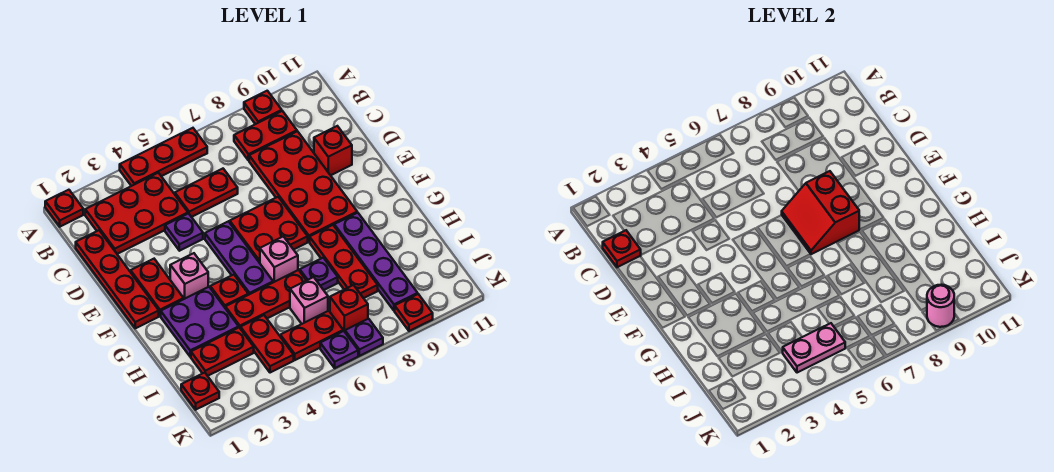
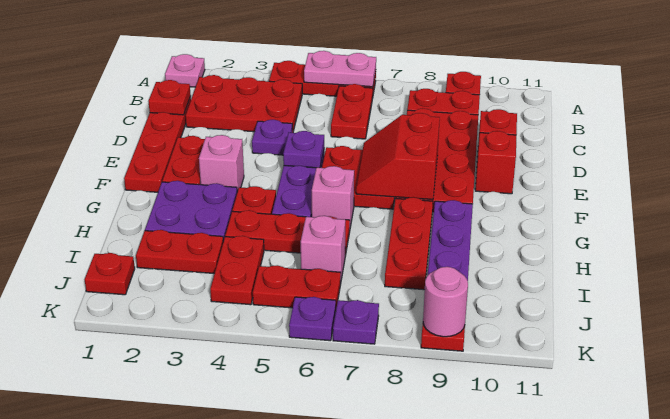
red 1x1 plate [45,190,83,227] -> pink 1x1 plate [165,54,205,87]
red 1x2 plate [175,169,238,217] -> red 1x2 plate turned to [331,84,373,139]
purple 1x1 plate [300,258,338,290] -> purple 1x1 plate moved to [283,131,324,168]
pink 1x2 plate [782,323,845,373] -> pink 1x2 plate moved to [304,51,376,87]
red 1x1 brick [330,285,368,332] -> red 1x1 brick moved to [475,131,516,194]

